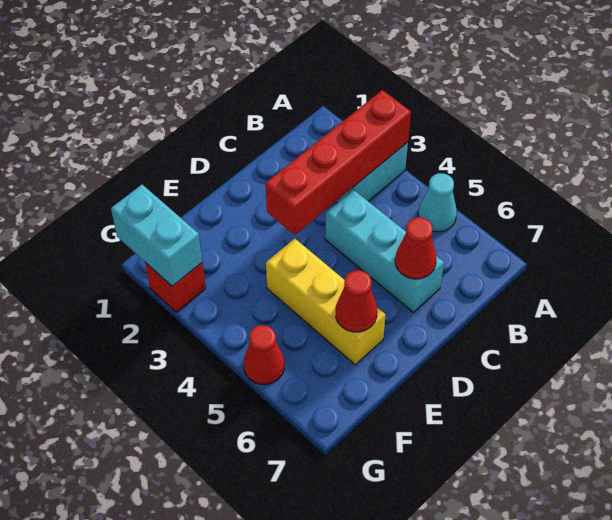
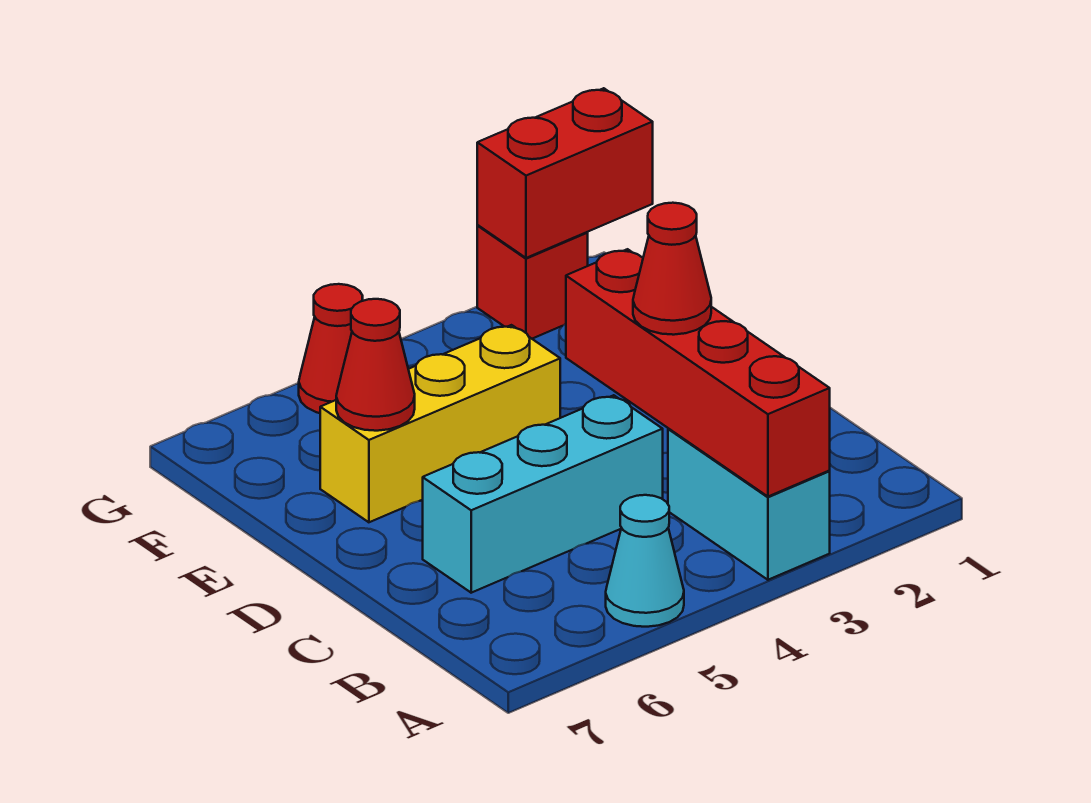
red 1x1 cone [395,217,436,279] -> red 1x1 cone moved to [633,203,711,335]
cyan 1x2 brick [111,185,202,286] -> red 1x2 brick [477,88,653,258]

